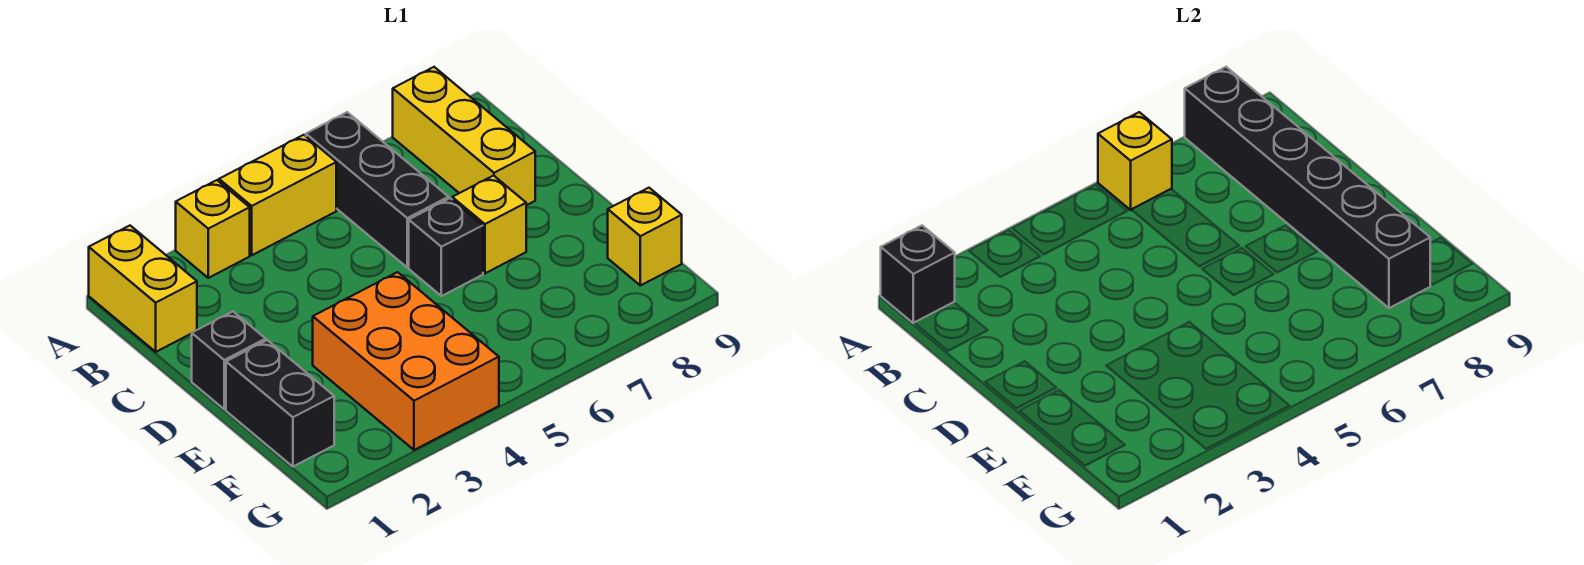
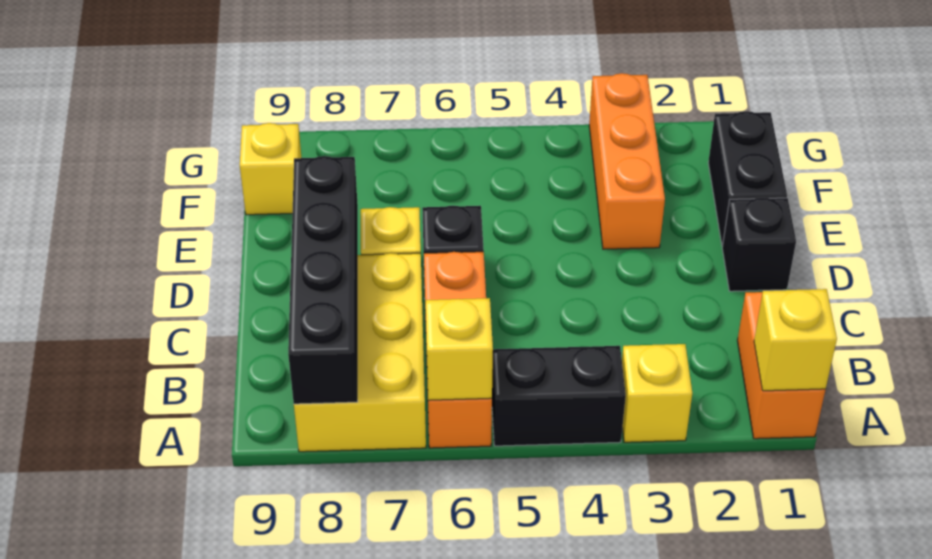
yellow 1x2 brick [89,226,197,352] -> orange 1x2 brick [737,292,826,439]
black 1x1 brick [881,226,955,323] -> yellow 1x1 brick [754,289,837,391]
yellow 1x2 brick [219,135,336,255] -> black 1x2 brick [492,346,626,446]
black 1x3 brick [306,112,449,267] -> orange 1x3 brick [424,252,492,448]
yellow 1x3 brick [393,67,535,205] -> yellow 2x3 brick [294,253,426,452]
black 1x6 brick [1185,67,1430,308] -> black 1x4 brick [288,156,358,404]
orange 2x3 brick [313,272,499,450] -> orange 1x3 brick [589,73,665,249]

